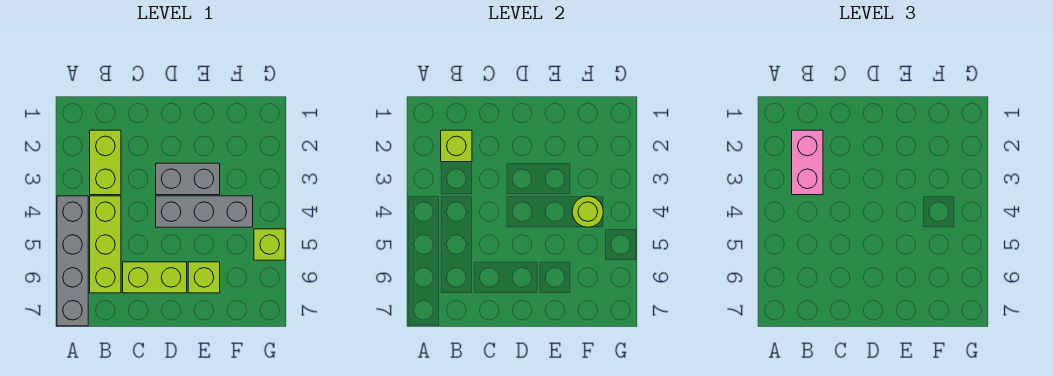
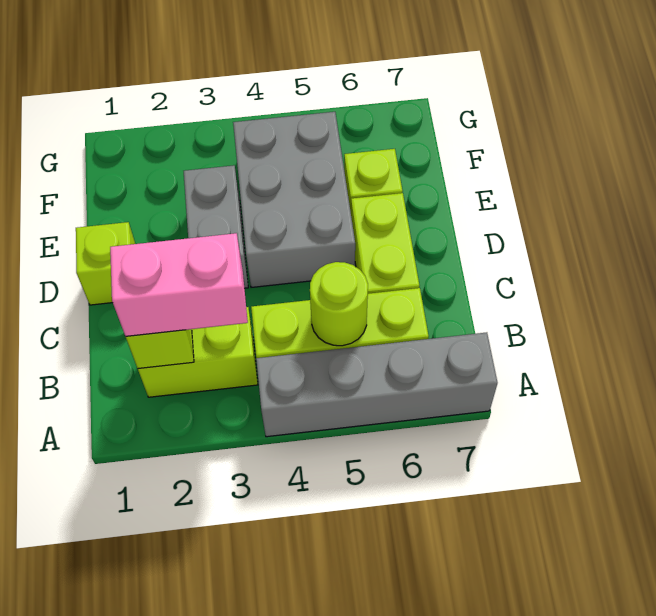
grey 1x3 brick [156,196,253,227] -> grey 2x3 brick [233,112,355,287]
lime 1x1 round brick [572,196,603,227] -> lime 1x1 round brick moved to [310,262,368,346]
lime 1x1 brick [254,229,285,260] -> lime 1x1 brick moved to [76,222,135,305]

